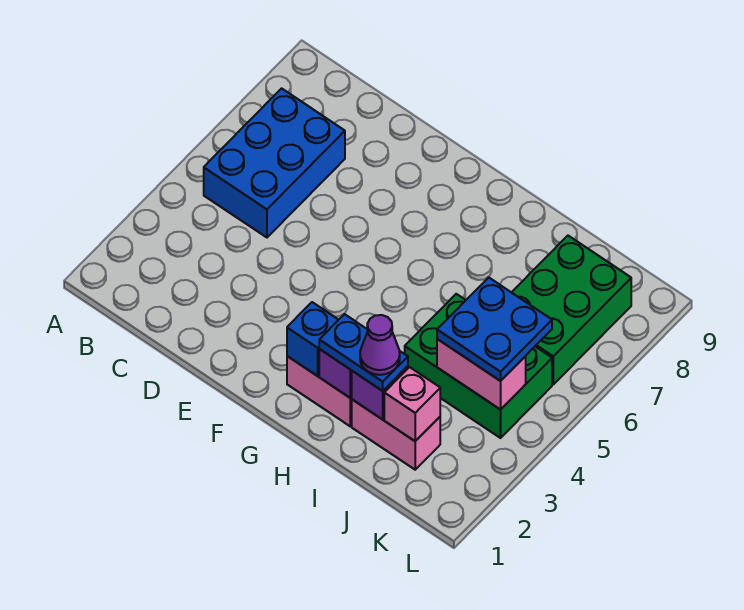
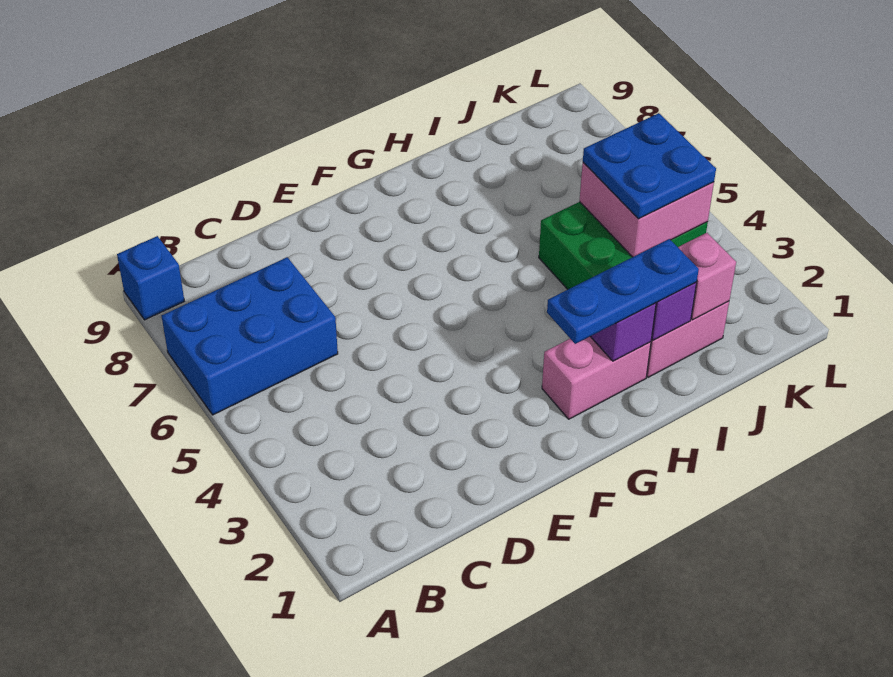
blue 2x3 brick [204,88,345,237] -> blue 2x3 brick turned to [162,257,338,415]
blue 1x1 brick [287,302,338,376] -> blue 1x1 brick moved to [117,236,184,320]
blue 1x2 plate [319,314,408,391] -> blue 1x3 plate [547,239,699,344]
purple 1x1 cone [360,315,400,375] -> none
pink 1x2 brick [437,339,526,410] -> pink 2x2 brick [580,162,714,257]
green 2x3 brick [512,236,631,384] -> none

